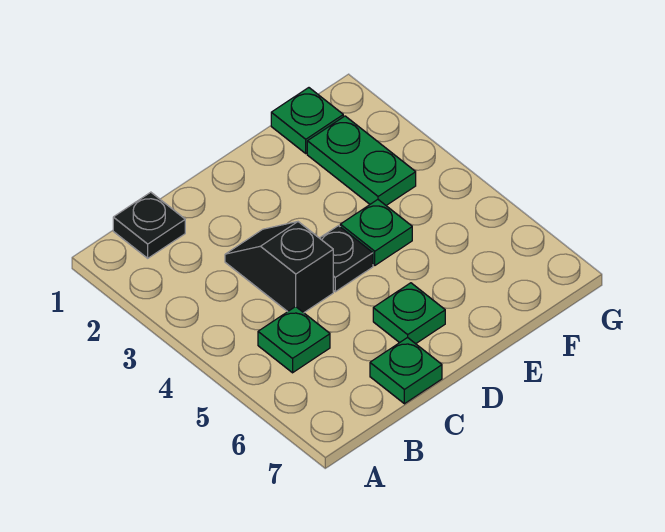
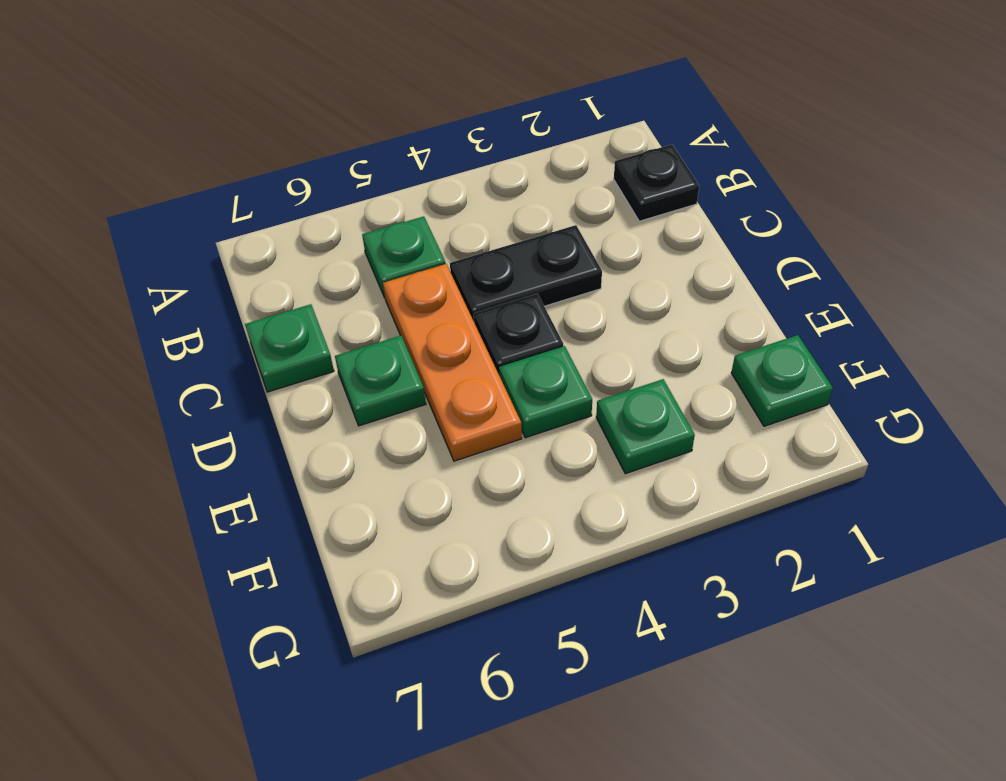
black 1x2 slope [225,222,333,313] -> black 1x2 plate [450,225,602,321]
none -> orange 1x3 plate [383,264,522,461]
green 1x2 plate [307,116,416,205] -> green 1x1 plate [596,379,695,474]

